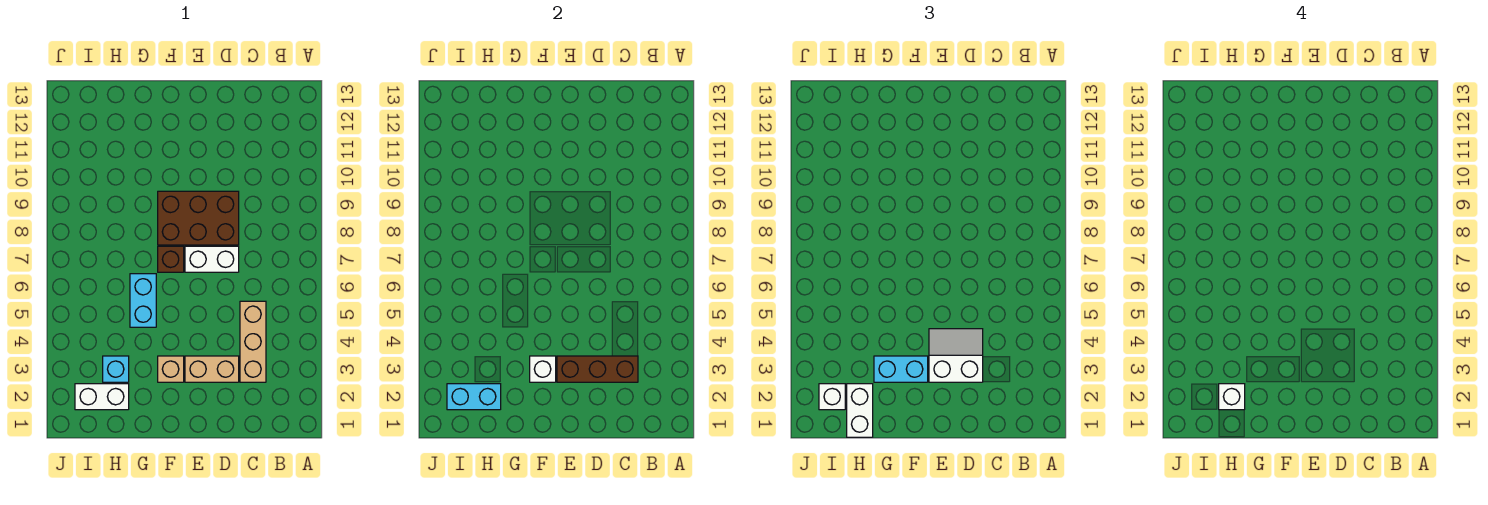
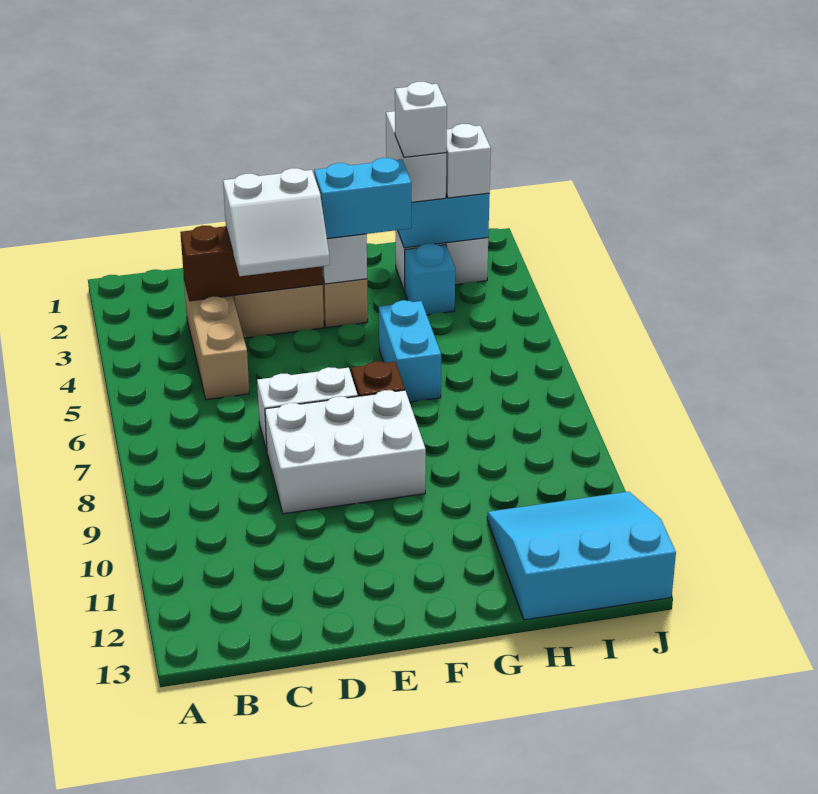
brown 2x3 brick [158,191,239,245] -> white 2x3 brick [265,390,426,514]
none -> cyan 3x3 slope [487,492,676,620]

